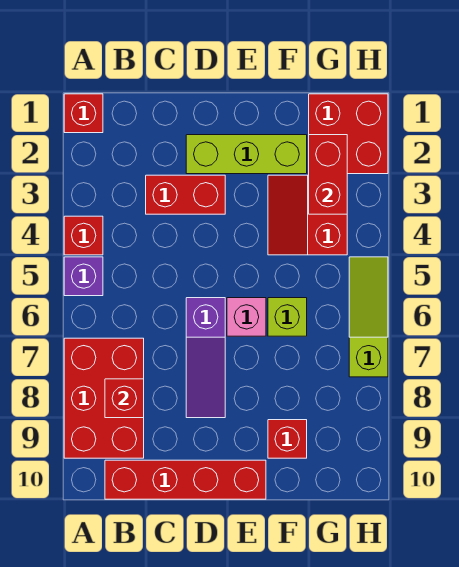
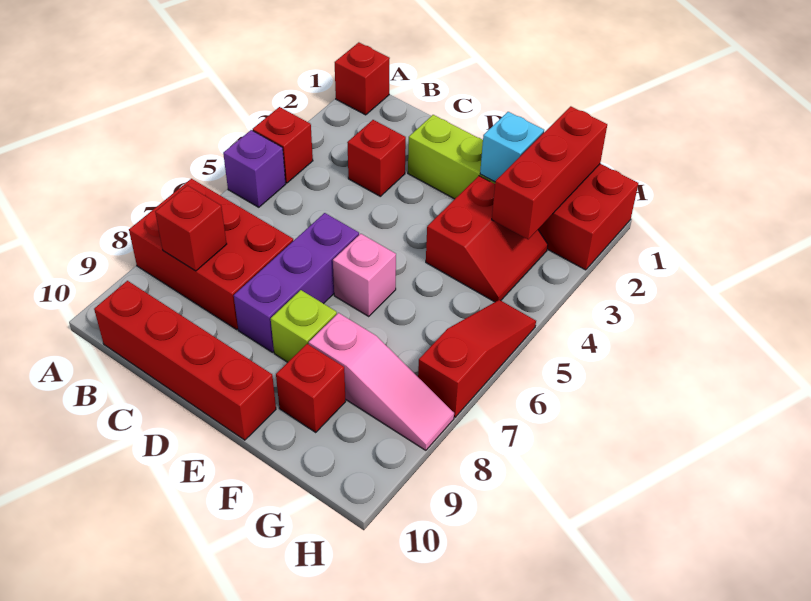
red 2x3 brick [64,338,144,458] -> red 2x3 brick turned to [129,179,293,329]
red 1x2 brick [146,175,225,214] -> red 1x1 brick [347,120,406,196]
purple 1x3 slope [186,298,225,418] -> purple 1x3 brick [234,213,359,352]
none -> cyan 1x1 brick [480,112,544,182]
red 2x2 slope [268,175,347,255] -> red 2x2 slope turned to [426,176,548,302]
lime 1x1 brick [268,298,307,336] -> lime 1x1 brick moved to [271,290,337,362]
none -> pink 1x3 slope [309,313,454,450]
red 1x2 brick [309,135,347,214] -> red 1x3 brick [492,106,607,239]
lime 1x3 slope [349,257,388,377] -> red 1x3 slope [418,300,536,417]

